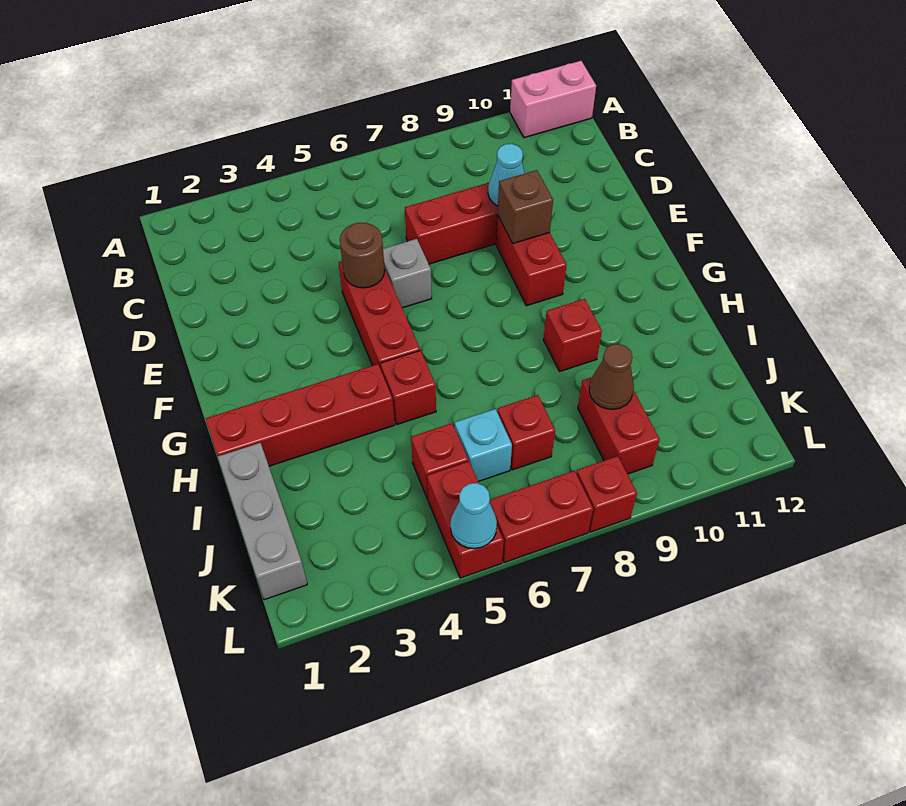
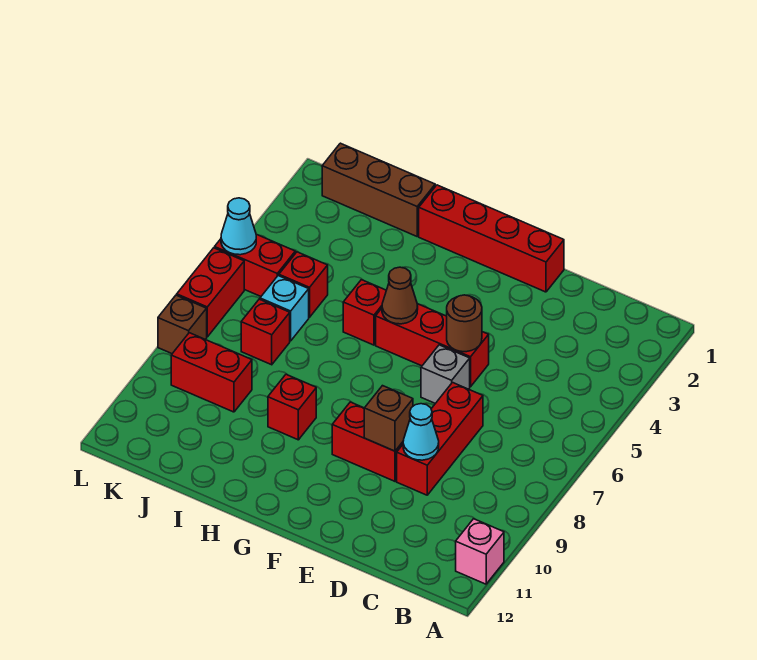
pink 1x2 brick [510,61,596,138] -> pink 1x1 brick [456,519,504,584]
red 1x4 brick [206,364,395,466] -> red 1x4 brick turned to [419,185,564,292]
grey 1x3 brick [218,443,307,600] -> brown 1x3 brick [322,143,435,236]
brown 1x1 cone [589,344,634,409] -> brown 1x1 cone moved to [382,267,418,324]
red 1x1 brick [576,456,637,532] -> brown 1x1 brick [158,295,207,354]

